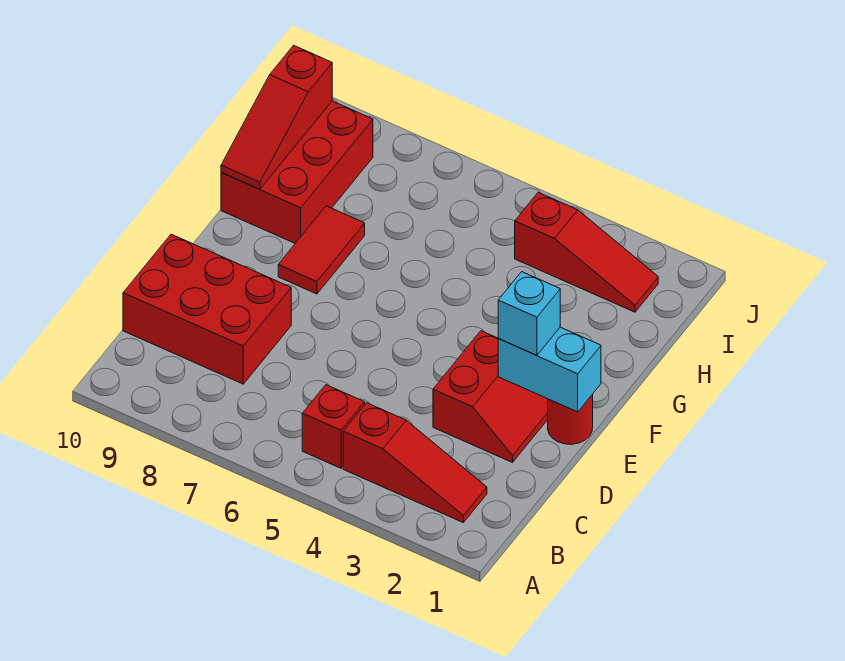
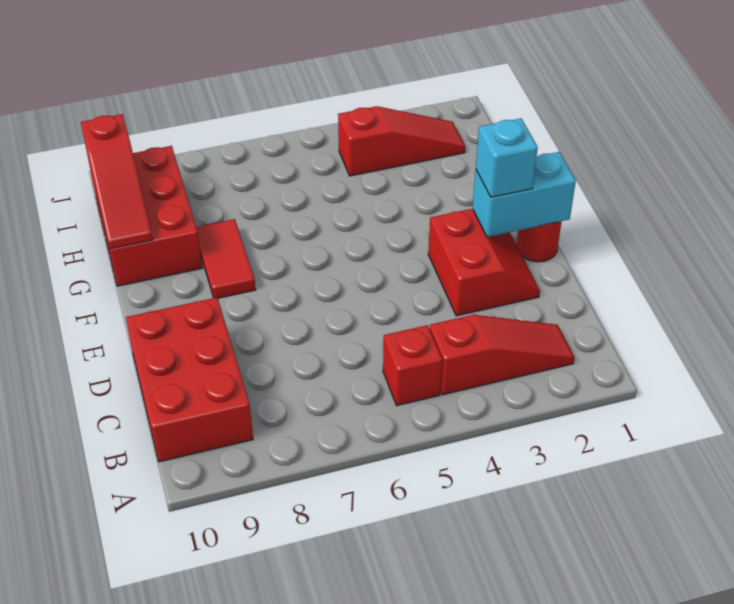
red 2x3 brick [123,234,291,384] -> red 2x3 brick turned to [126,298,253,462]

